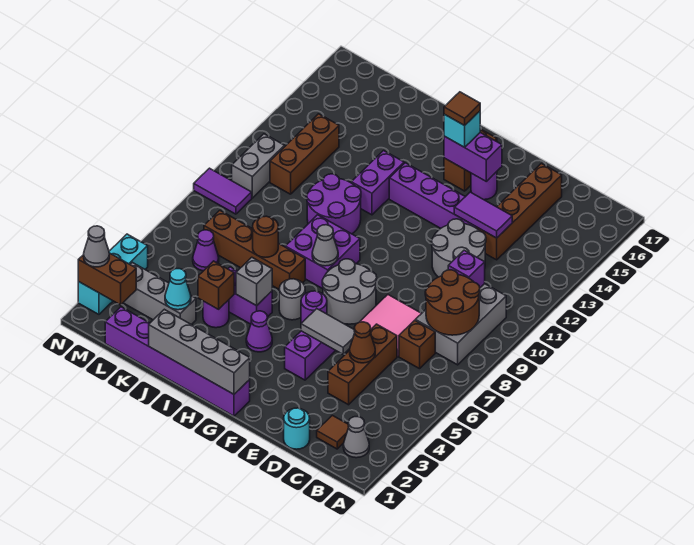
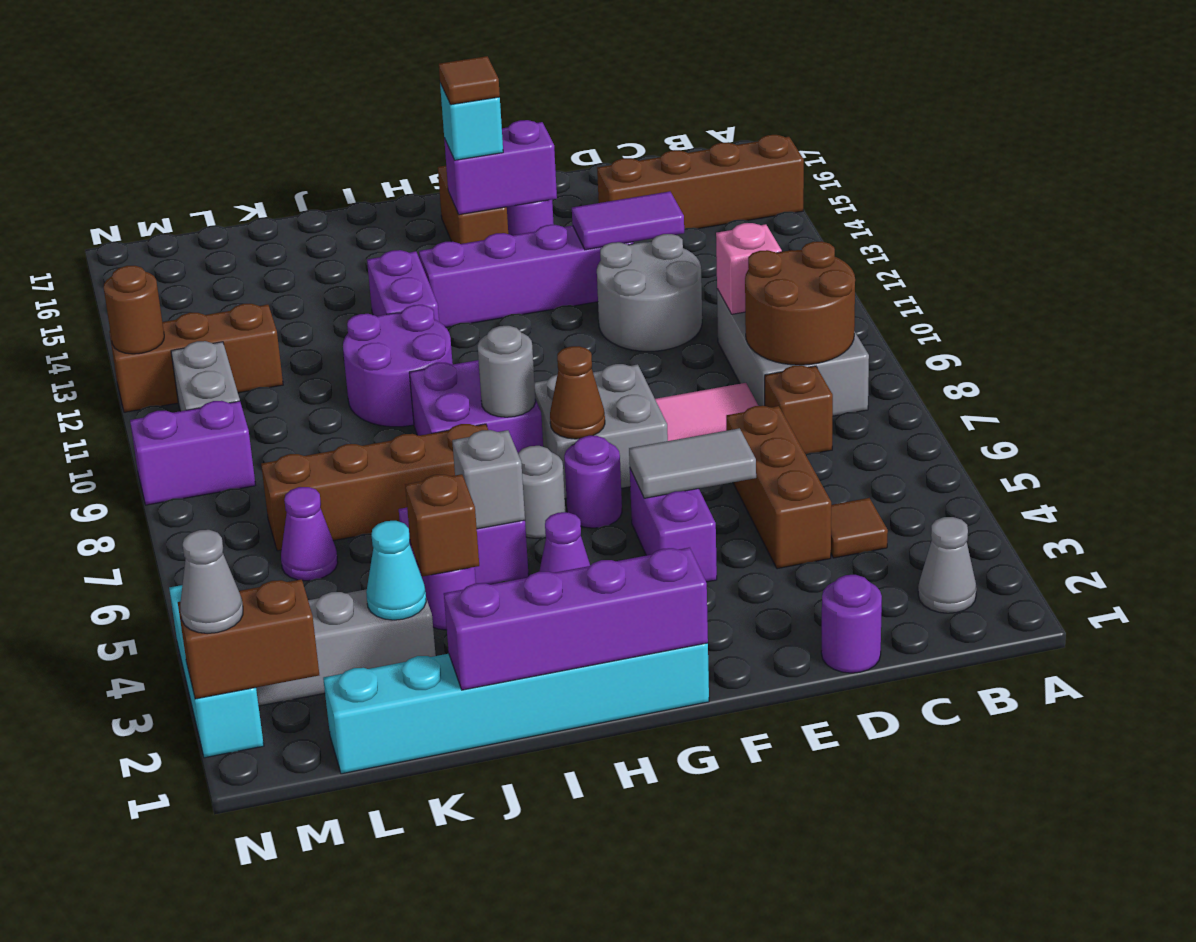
brown 1x1 tile [317,415,349,449] -> brown 1x1 tile moved to [831,498,888,558]
purple 1x1 brick [448,250,485,287] -> pink 1x1 brick [716,223,782,314]
cyan 1x1 round brick [284,408,310,449] -> purple 1x1 round brick [821,575,882,673]
brown 1x1 cone [350,322,375,363] -> brown 1x1 cone moved to [550,346,605,439]
brown 1x4 brick [476,163,562,260] -> brown 1x4 brick turned to [597,135,804,229]
grey 2x2 round brick [322,259,377,324] -> grey 2x2 brick [534,364,668,499]
purple 1x6 brick [105,307,250,416] -> cyan 1x6 brick [323,643,709,774]
grey 1x4 brick [149,309,250,394] -> purple 1x4 brick [444,548,708,690]
grey 1x1 cone [312,225,338,266] -> grey 1x1 round brick [477,326,536,417]
brown 1x1 round brick [253,216,278,257] -> brown 1x1 round brick moved to [104,266,164,354]
brown 1x3 brick [270,114,339,194] -> brown 1x3 brick turned to [109,304,283,412]
purple 1x2 tile [194,168,252,214] -> purple 1x2 brick [130,401,255,505]

